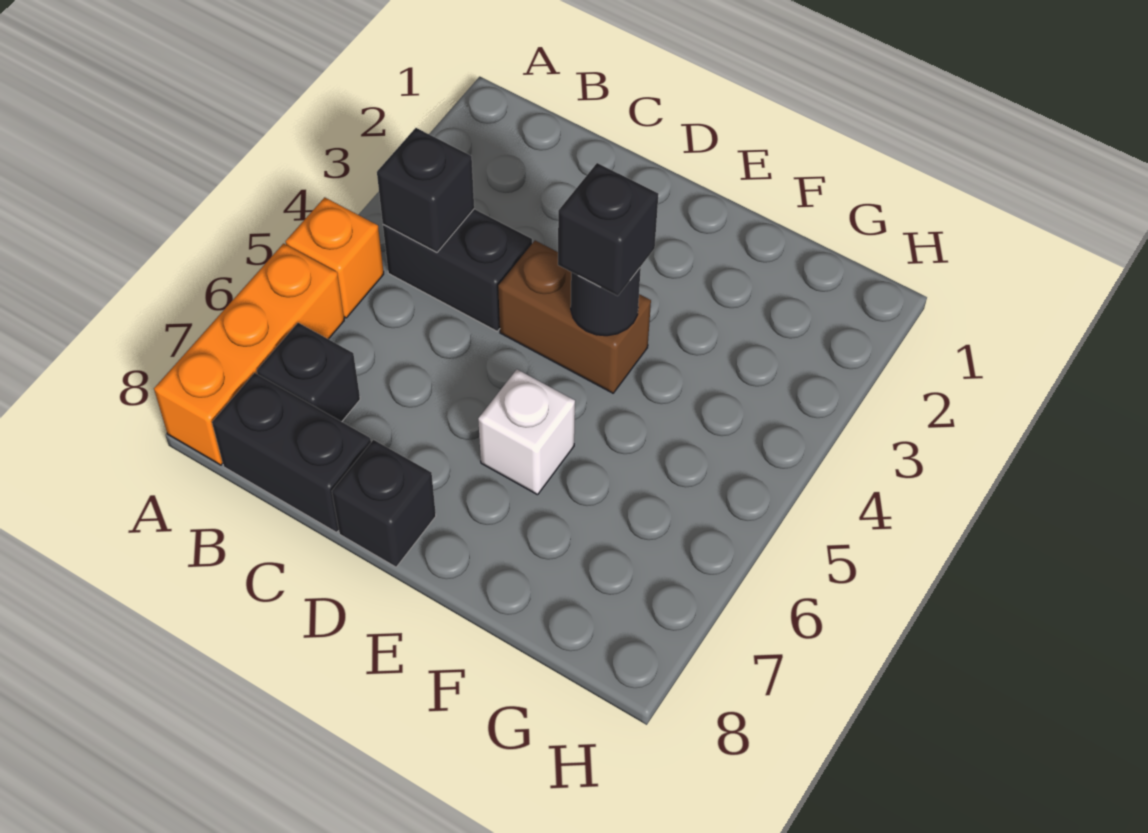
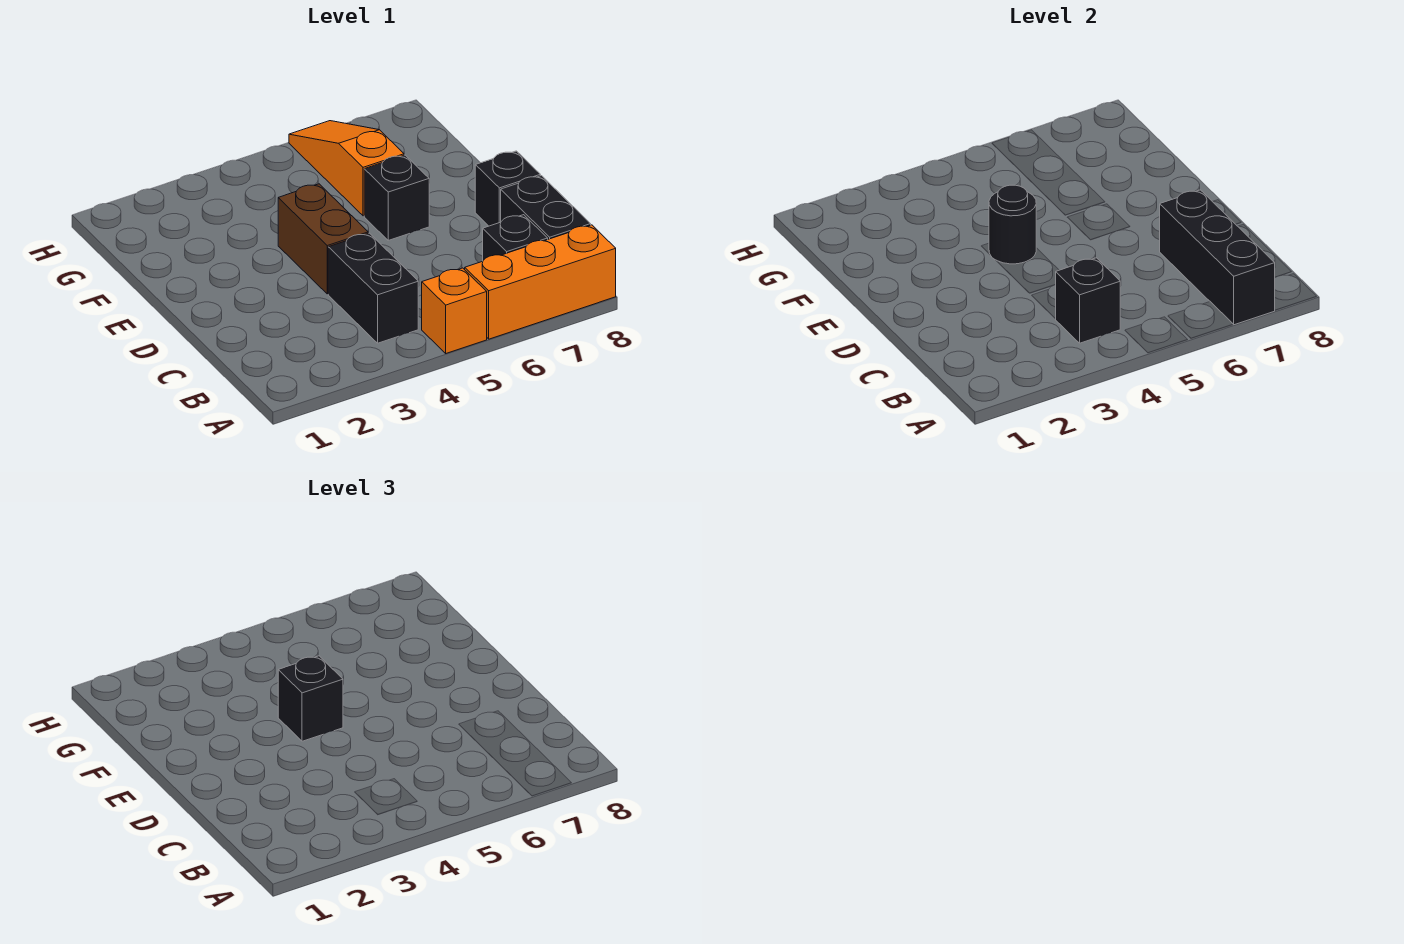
none -> black 1x3 brick [1160,190,1275,325]
white 1x1 brick [478,369,575,495] -> black 1x1 brick [364,155,429,240]
none -> orange 1x3 slope [289,121,404,216]

